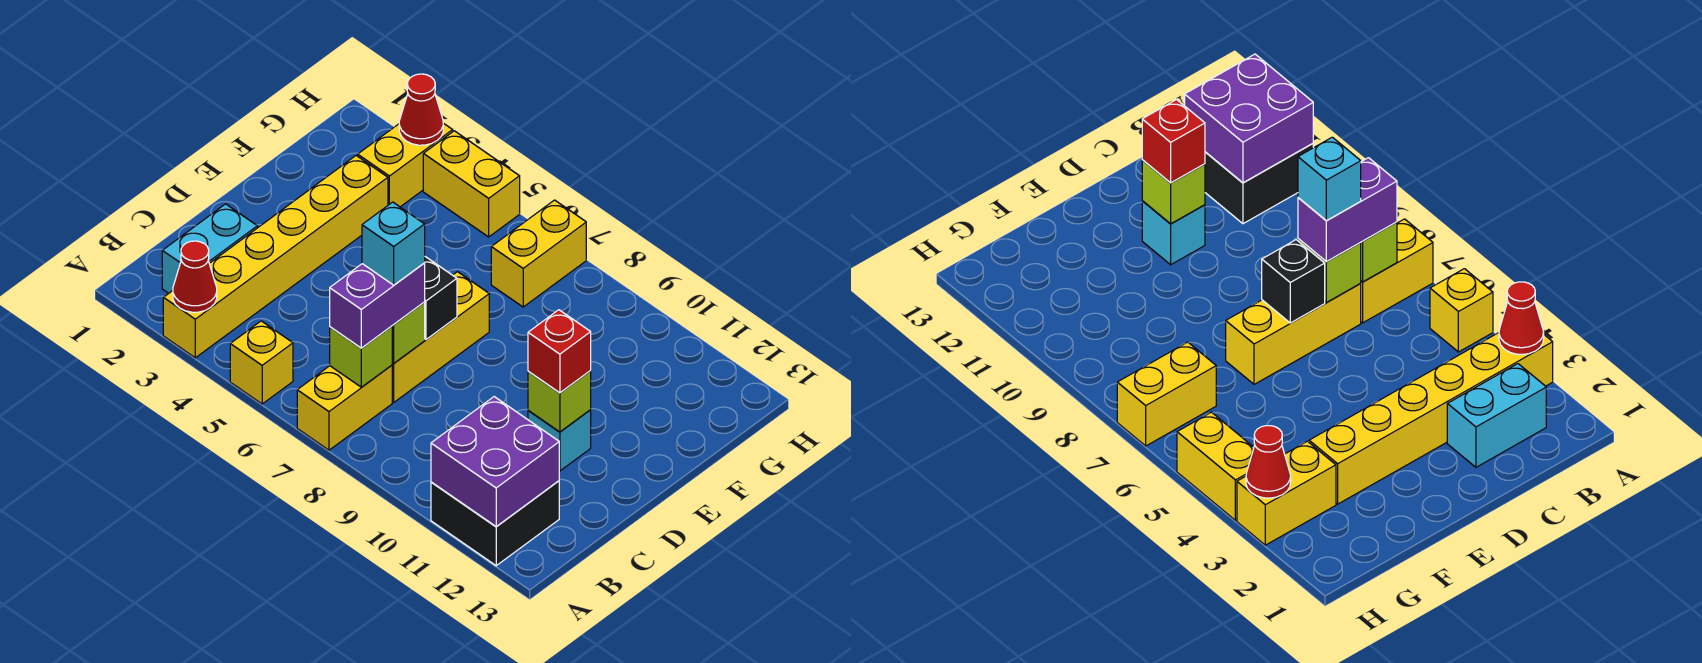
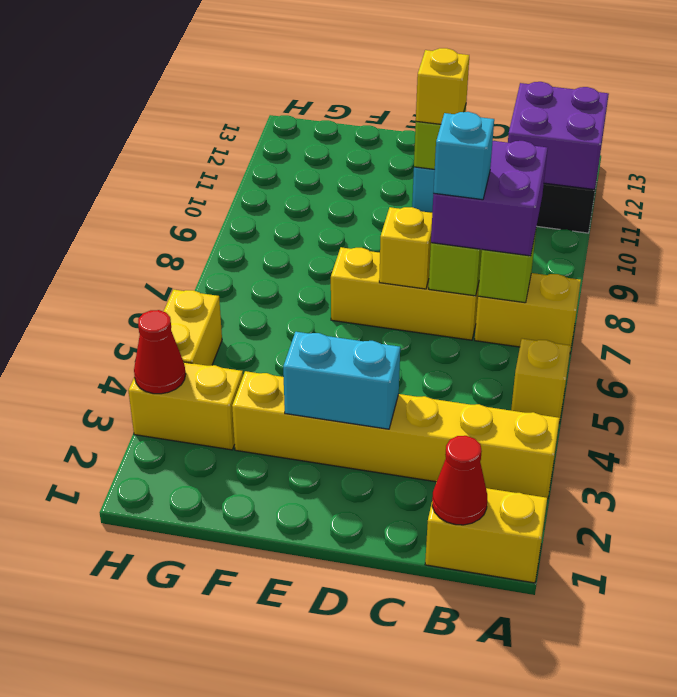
red 1x1 cone [173,241,217,312] -> red 1x1 cone moved to [432,436,487,525]
cyan 1x2 brick [162,204,257,293] -> cyan 1x2 brick moved to [283,332,400,429]
purple 1x2 brick [330,263,425,348] -> purple 2x2 brick [431,141,548,256]
black 1x1 brick [425,257,457,339] -> yellow 1x1 brick [379,207,432,289]
red 1x1 brick [528,310,591,393] -> yellow 1x1 brick [416,48,469,124]
yellow 1x2 brick [491,200,586,307] -> yellow 1x2 brick moved to [425,488,547,583]

